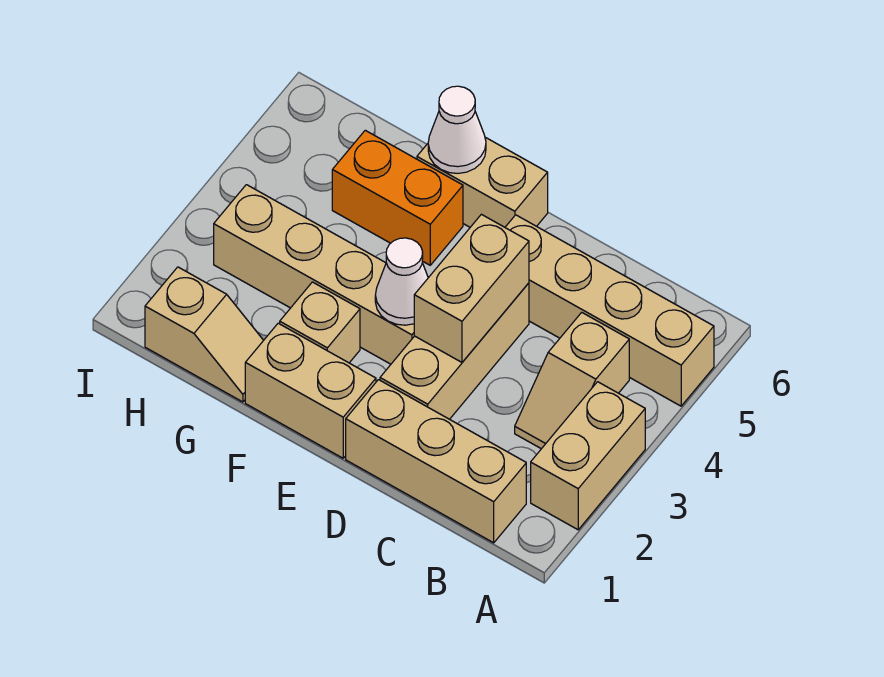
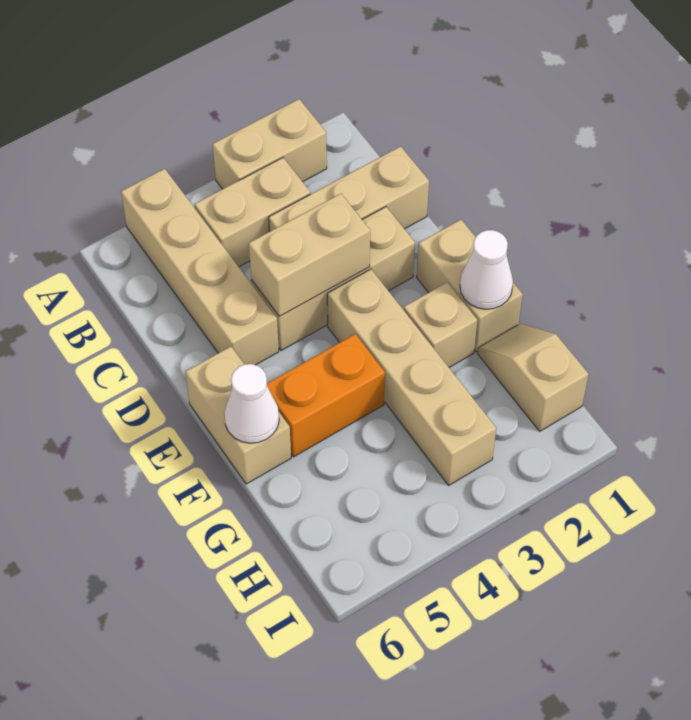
tan 1x3 brick [346,380,526,543] -> tan 1x3 brick turned to [269,146,429,232]
tan 1x2 slope [515,312,629,449] -> tan 1x2 brick [195,158,310,267]
white 1x1 cone [375,238,428,325] -> white 1x1 cone moved to [460,230,513,309]
orange 1x2 brick [332,130,463,265] -> orange 1x2 brick turned to [267,334,385,457]

